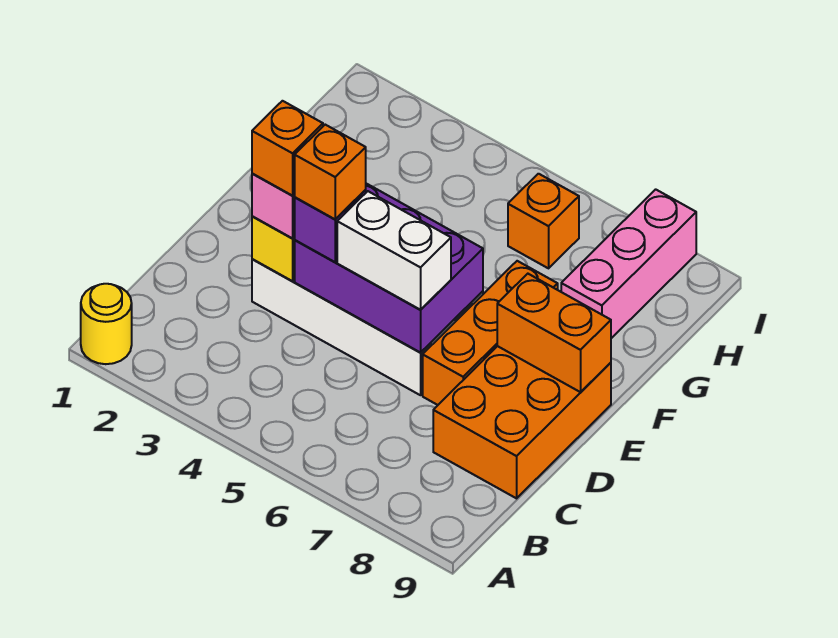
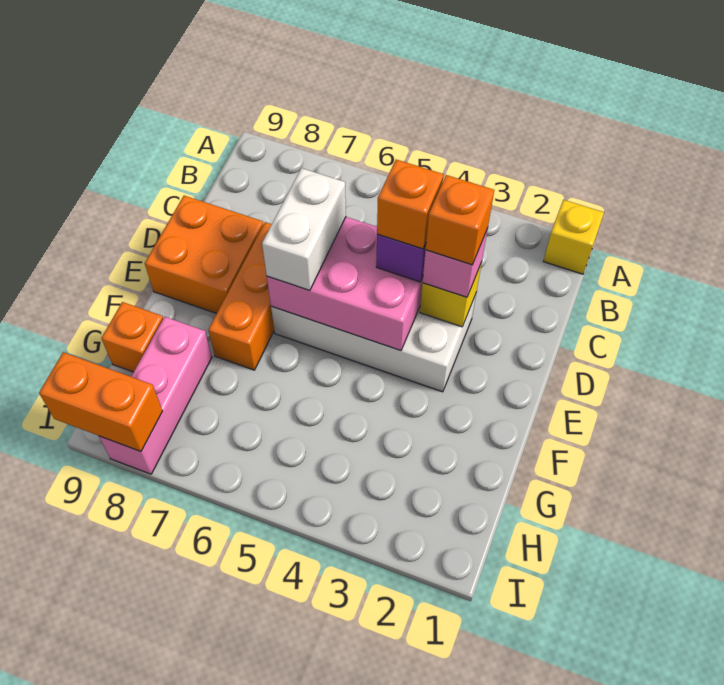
yellow 1x1 round brick [81,284,132,364] -> yellow 1x1 brick [543,200,604,274]
orange 2x3 brick [433,346,611,498] -> orange 2x2 brick [145,196,264,314]
purple 2x3 brick [295,184,483,353] -> pink 2x3 brick [267,217,423,351]
white 1x2 brick [337,191,451,310] -> white 1x2 brick turned to [262,168,346,291]
orange 1x2 brick [497,274,611,392] -> orange 1x2 brick moved to [39,352,162,452]
orange 1x1 brick [508,174,579,268] -> orange 1x1 brick moved to [101,302,163,372]

